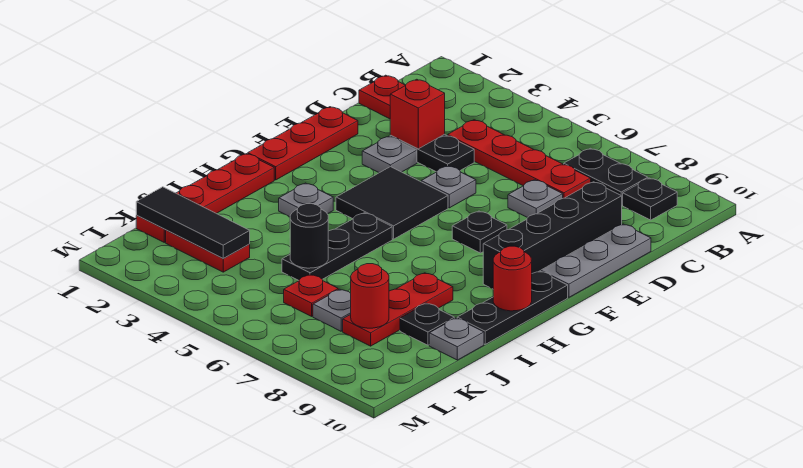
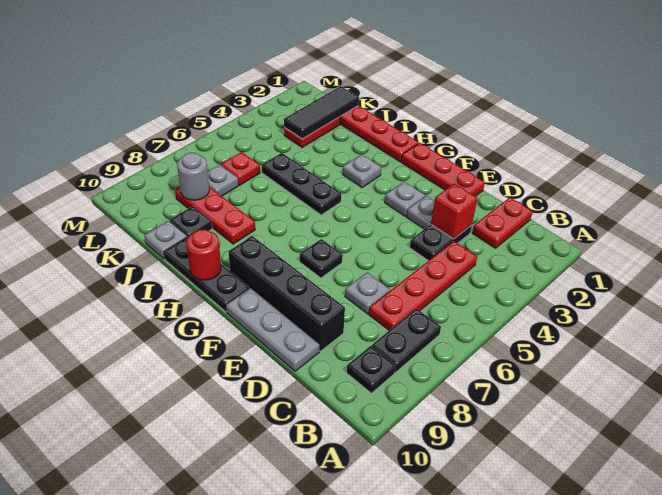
grey 1x1 plate [421,166,476,208] -> grey 1x1 plate moved to [385,182,425,217]
black 2x2 tile [336,167,448,239] -> none
black 1x1 round brick [290,204,328,268] -> none
red 1x1 round brick [351,264,389,328] -> grey 1x1 round brick [177,153,209,200]

